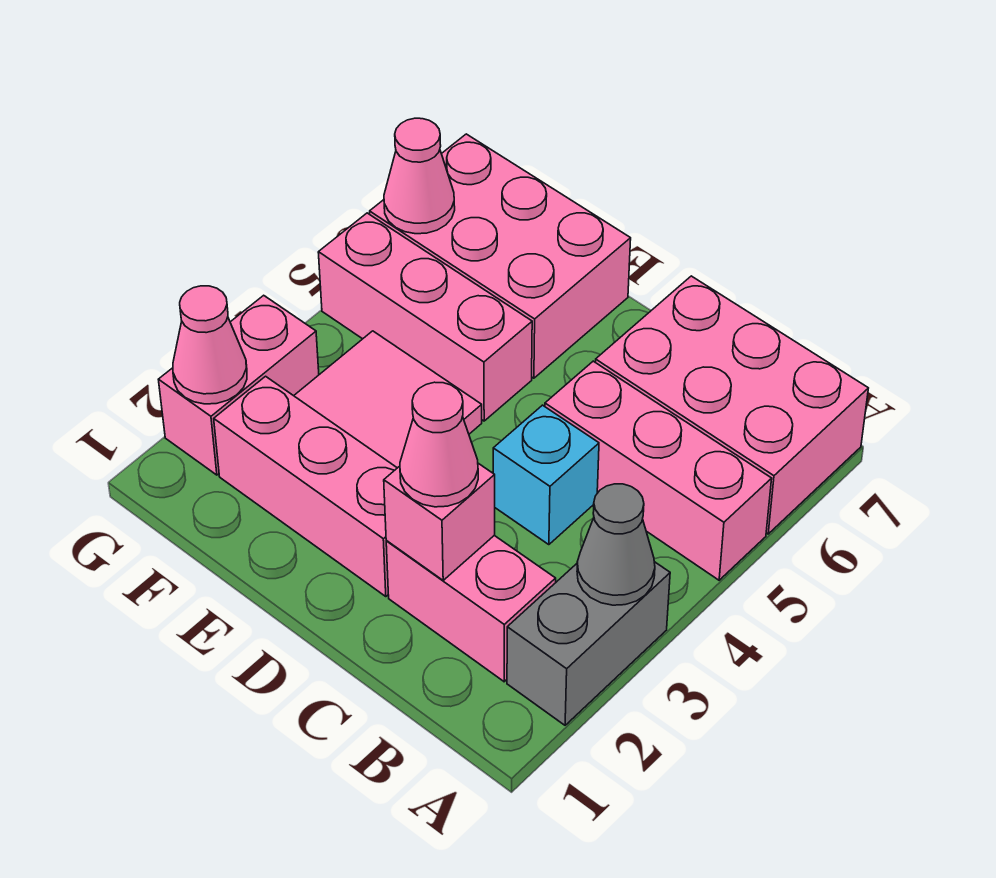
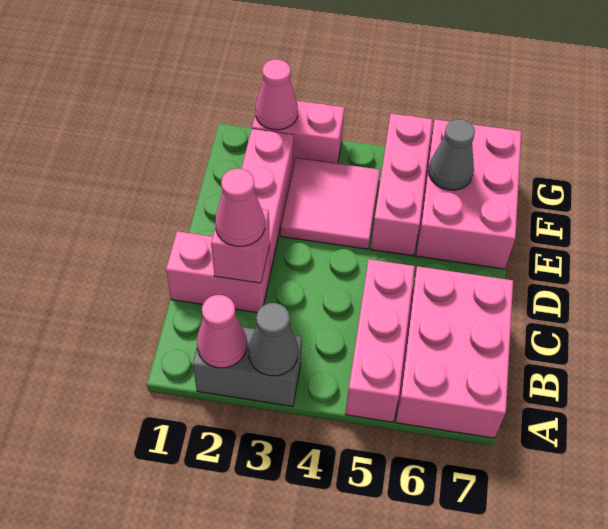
pink 1x2 brick [386,535,556,682] -> pink 1x2 brick turned to [166,231,270,313]
cyan 1x1 brick [493,405,599,545] -> none
none -> grey 1x1 cone [429,119,475,190]
pink 1x1 cone [384,118,455,234] -> pink 1x1 cone moved to [197,295,247,368]

